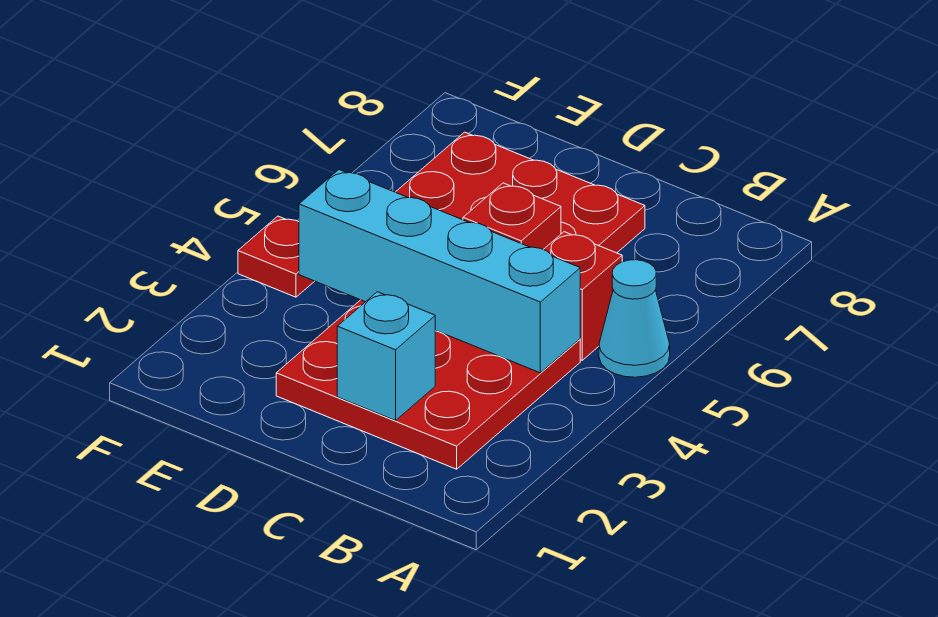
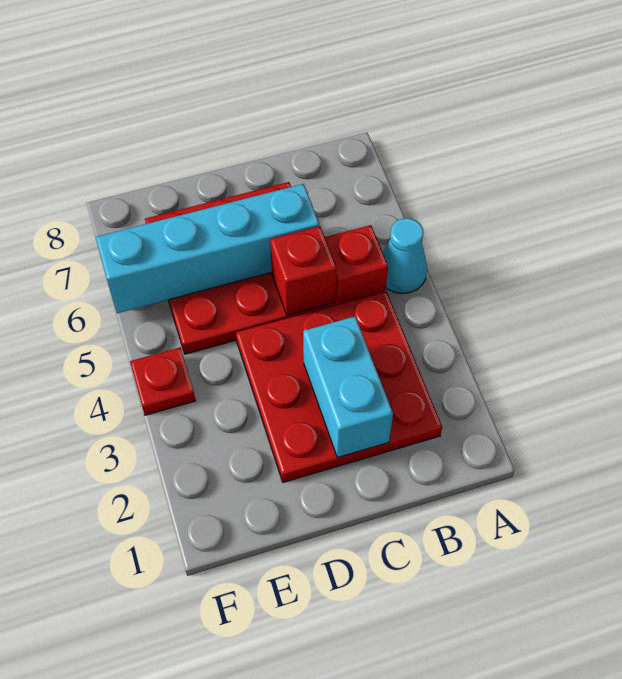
cyan 1x4 brick [299,170,580,373] -> cyan 1x4 brick moved to [95,184,319,313]
cyan 1x1 brick [337,292,435,421] -> cyan 1x2 brick [303,317,393,458]

